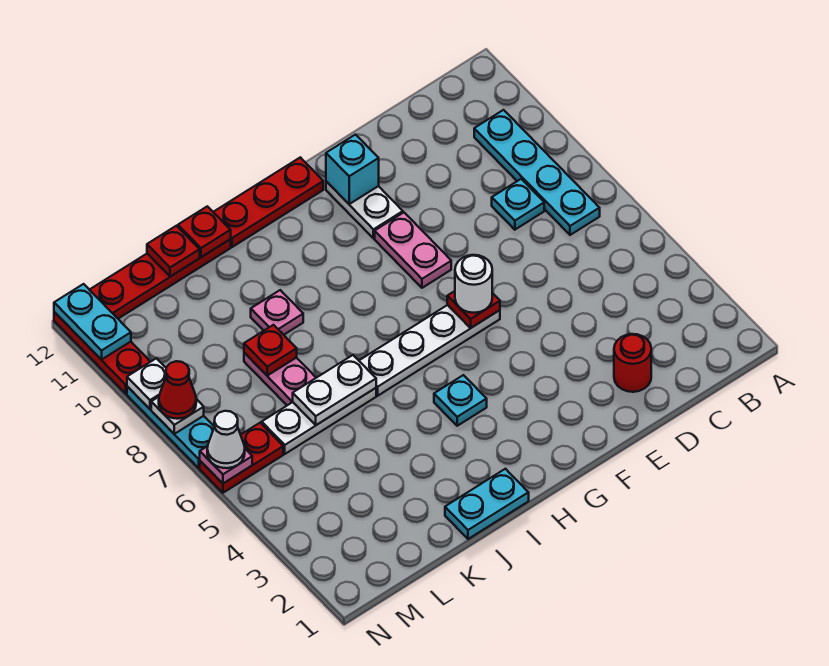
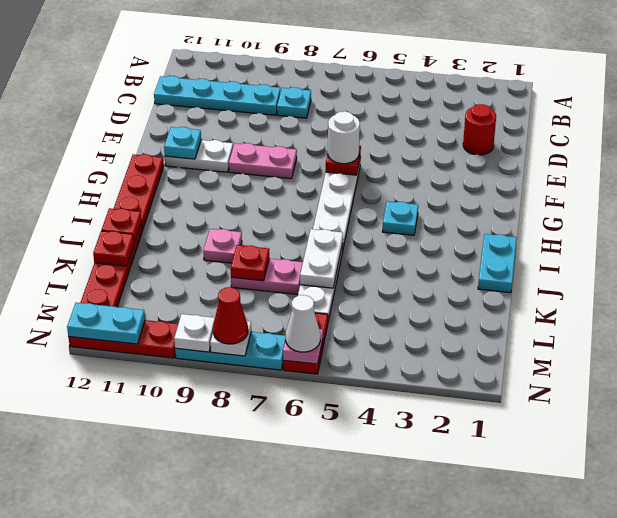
cyan 1x4 plate [474,110,600,235] -> cyan 1x4 plate moved to [154,76,280,115]
cyan 1x1 brick [326,135,379,204] -> cyan 1x1 plate [164,127,201,159]

